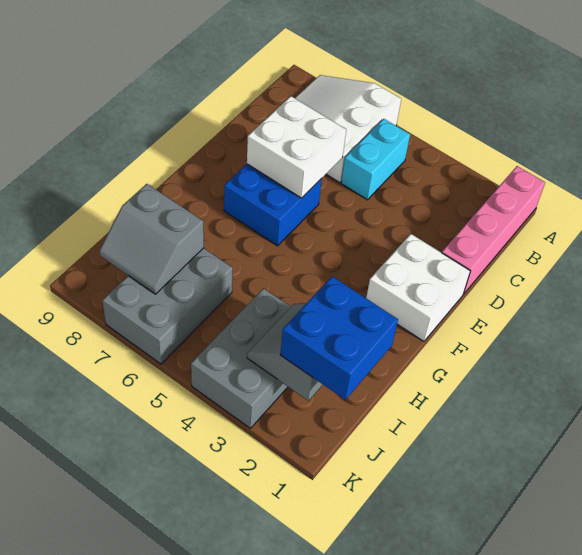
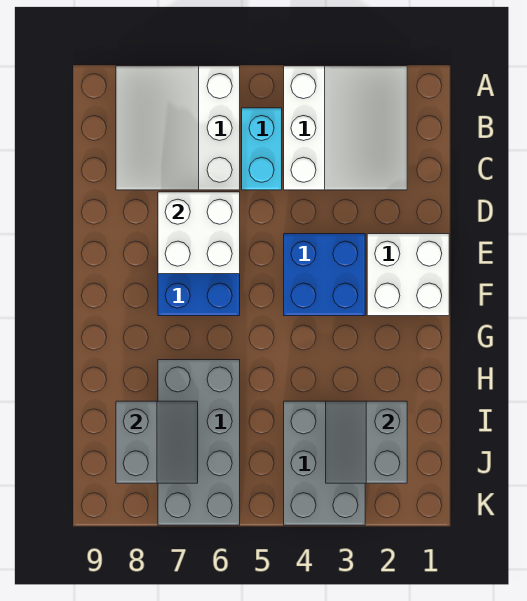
pink 1x4 brick [442,166,545,294] -> none
none -> white 3x3 slope [284,66,407,190]
blue 2x2 brick [280,276,398,400] -> blue 2x2 brick moved to [284,234,365,316]
grey 2x3 brick [102,248,233,364] -> grey 2x4 brick [158,360,240,525]
grey 2x2 slope [99,184,204,294] -> grey 2x2 slope turned to [116,401,198,483]

